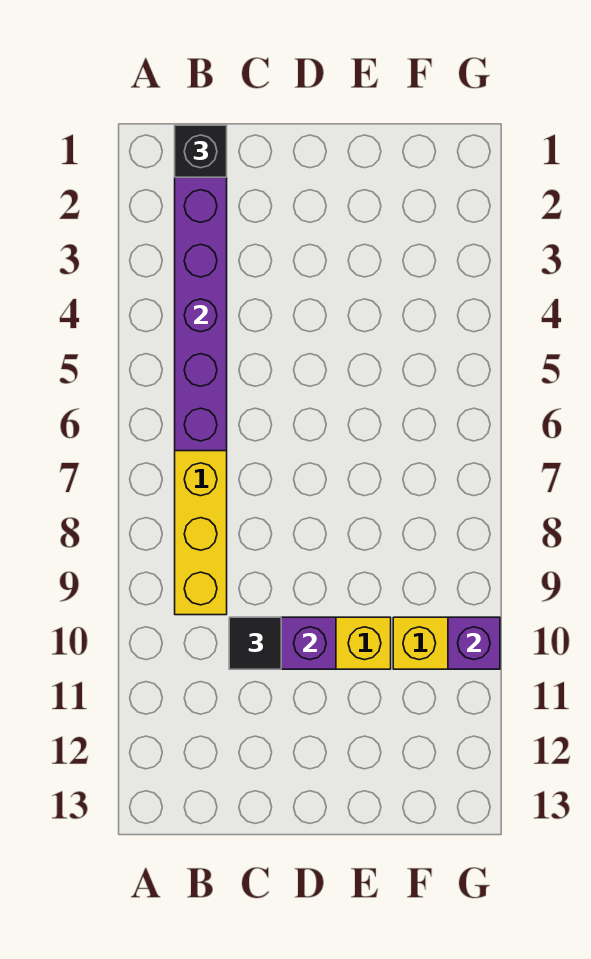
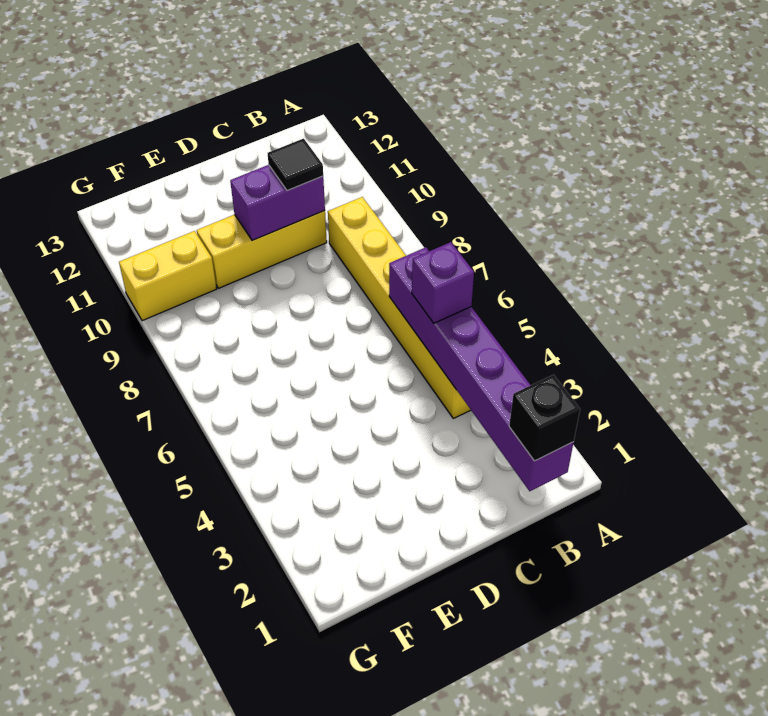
purple 1x1 brick [448,617,500,669] -> purple 1x1 brick moved to [412,242,474,323]

